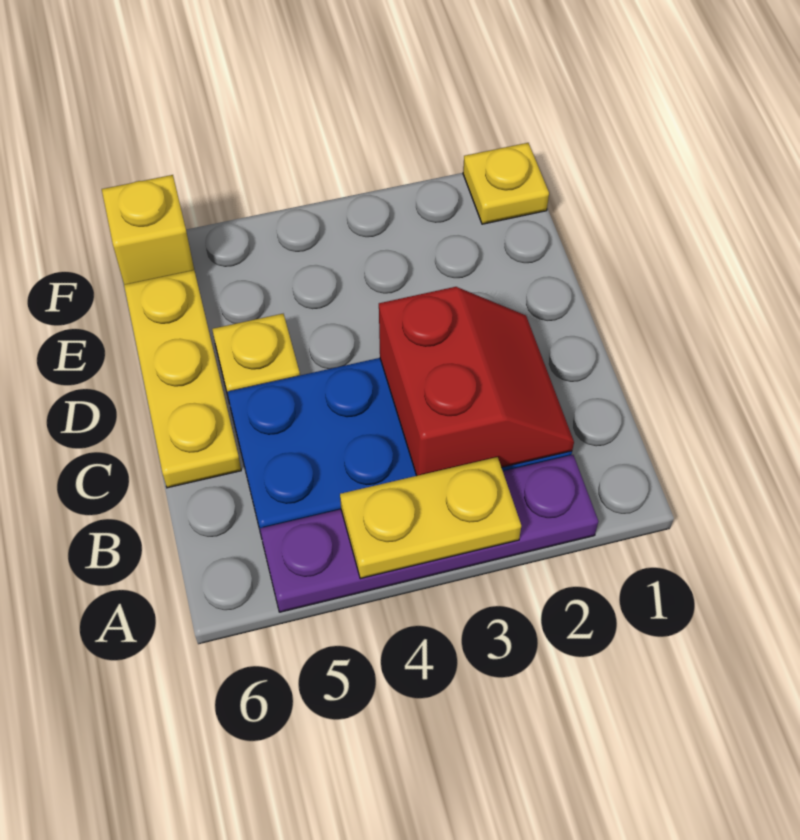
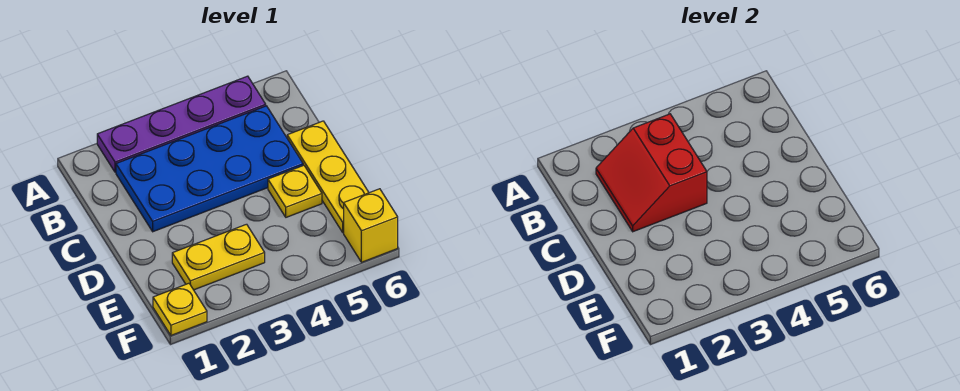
yellow 1x2 plate [340,457,521,579] -> yellow 1x2 plate moved to [172,224,265,290]

